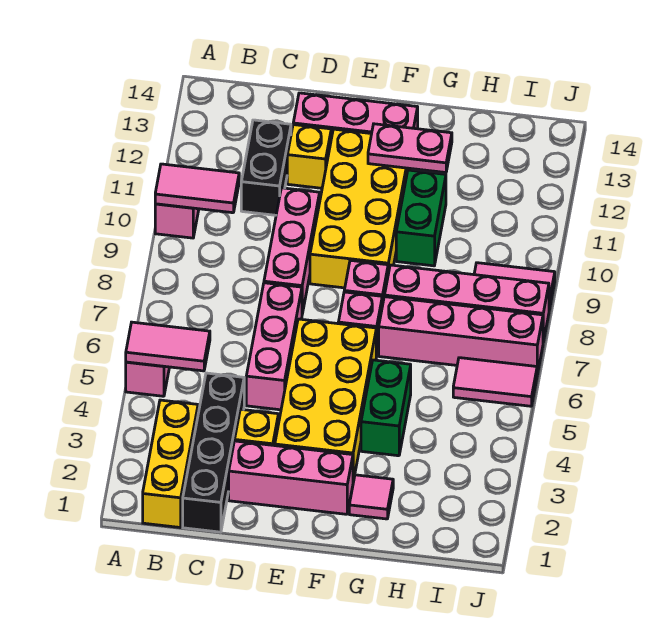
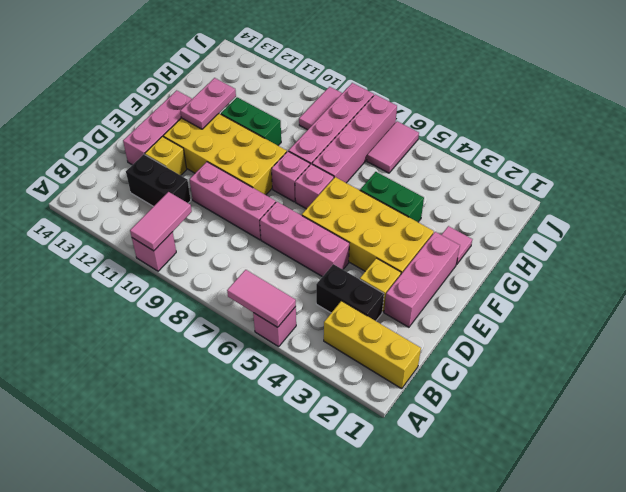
pink 1x2 tile [126,322,210,371] -> pink 1x2 tile turned to [227,270,296,327]
black 1x4 brick [183,373,244,532] -> black 1x2 brick [316,264,384,321]

